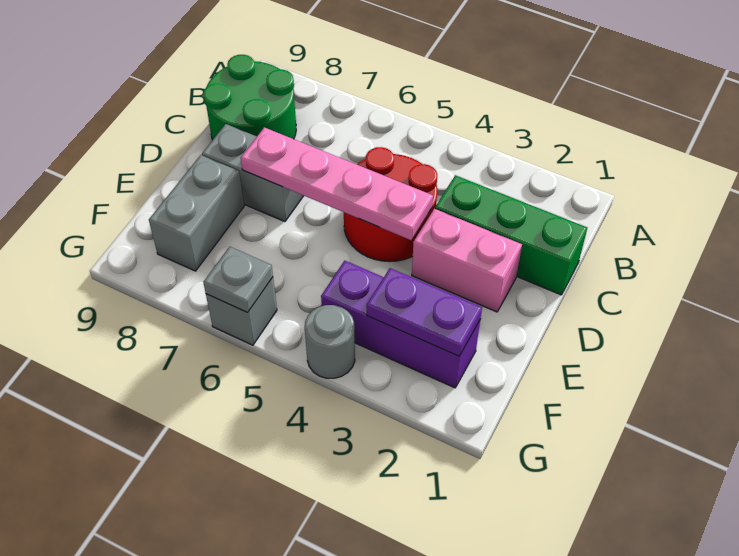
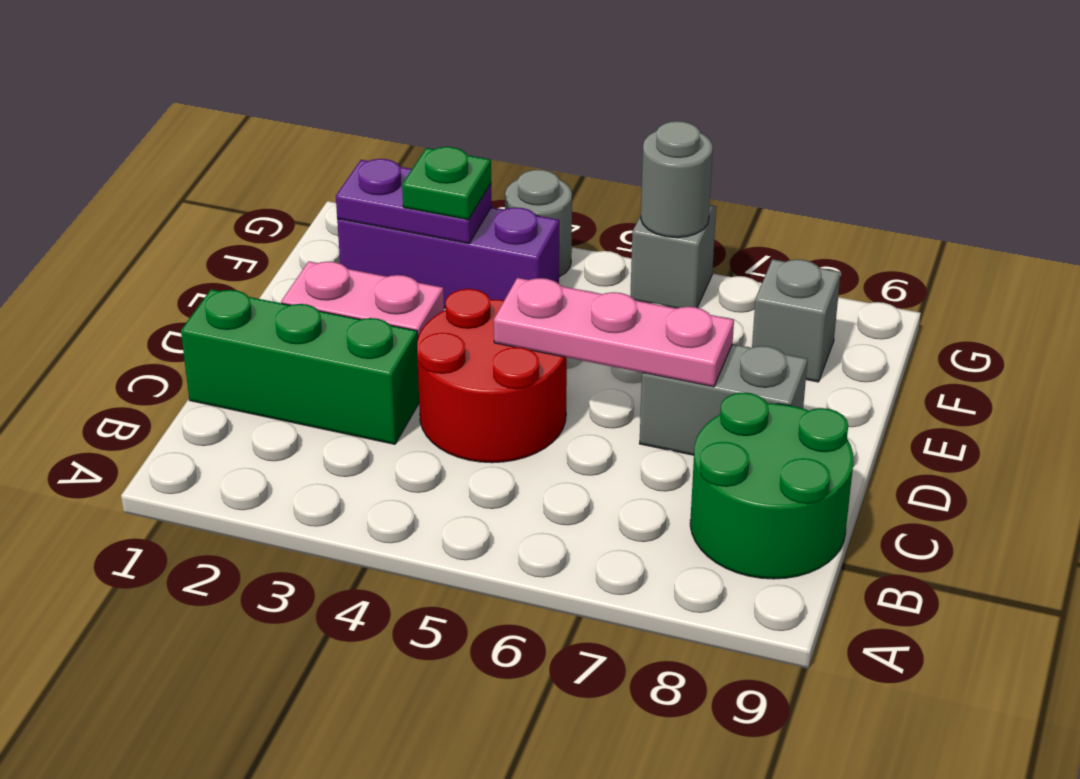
pink 1x4 plate [241,127,433,240] -> pink 1x3 plate [494,278,734,387]
grey 1x2 brick [149,155,244,271] -> grey 1x1 brick [752,259,841,382]
none -> green 1x1 plate [402,147,491,220]
grey 1x1 plate [203,247,273,312] -> grey 1x1 round brick [641,121,713,238]

